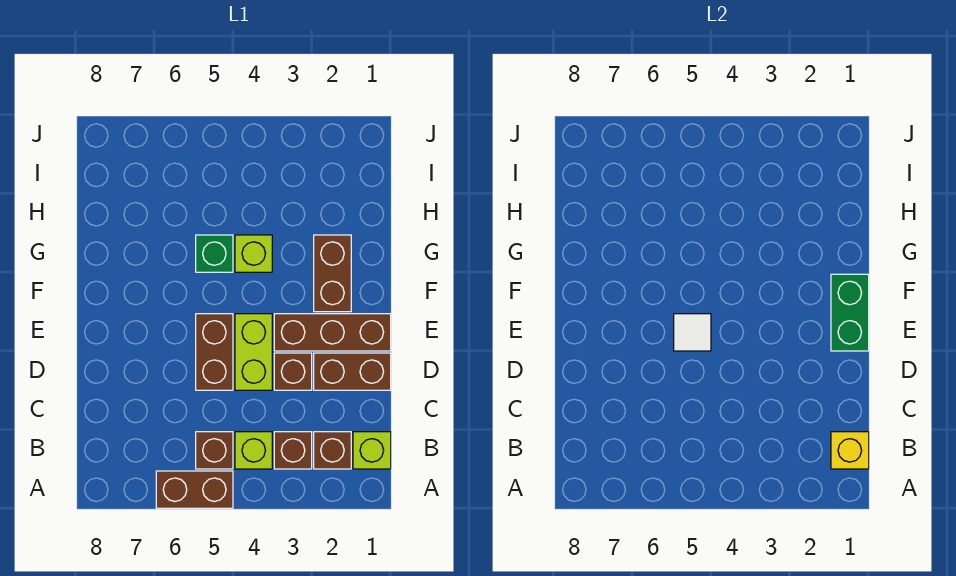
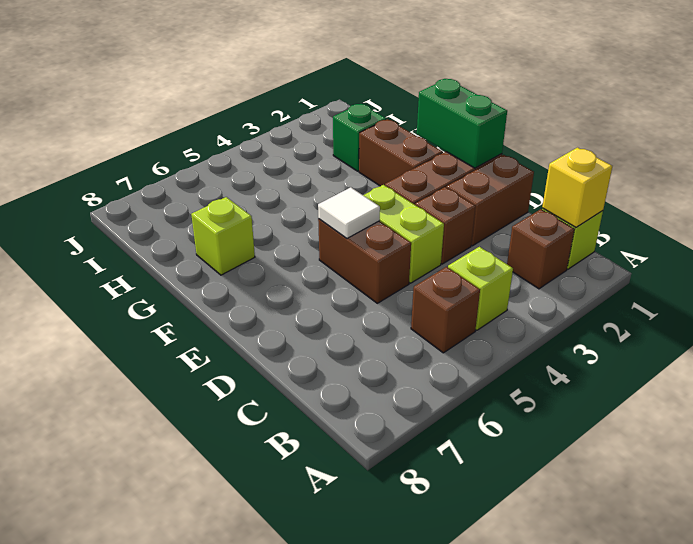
brown 1x2 brick [156,471,233,508] -> none
brown 1x1 brick [274,432,312,469] -> none
lime 1x1 brick [235,235,272,272] -> lime 1x1 brick moved to [191,197,255,275]
green 1x1 brick [196,235,233,272] -> green 1x1 brick moved to [333,104,386,171]

